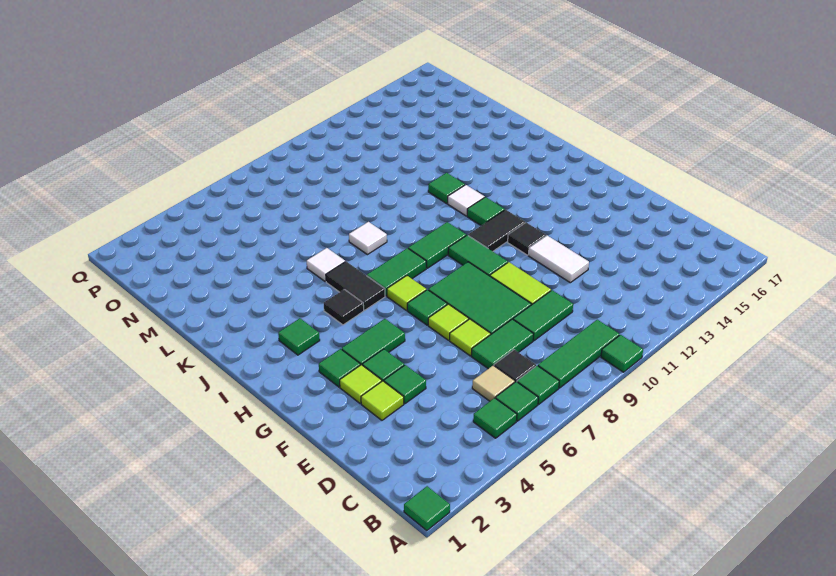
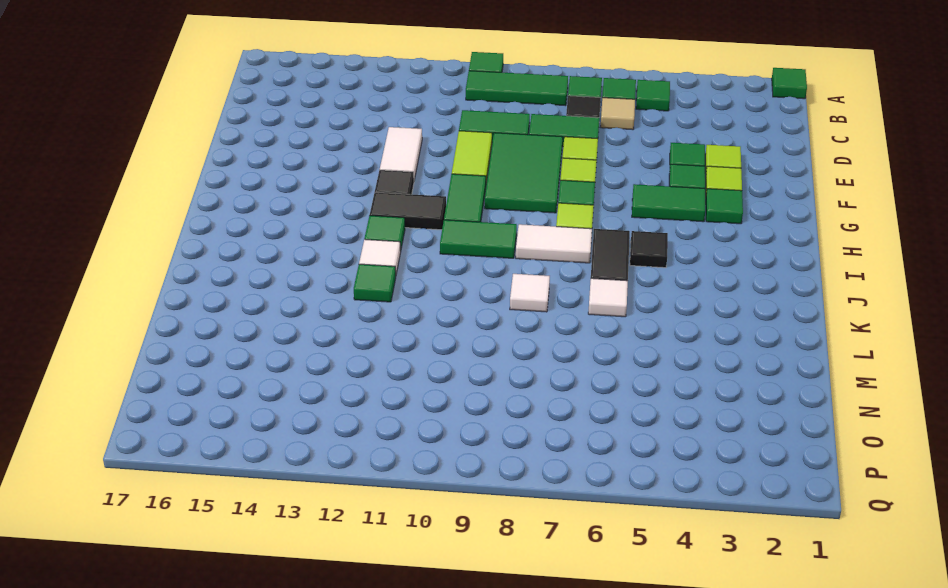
green 1x1 tile [278,318,320,355] -> none
green 1x2 tile [367,248,426,296] -> white 1x2 tile [516,224,592,263]

